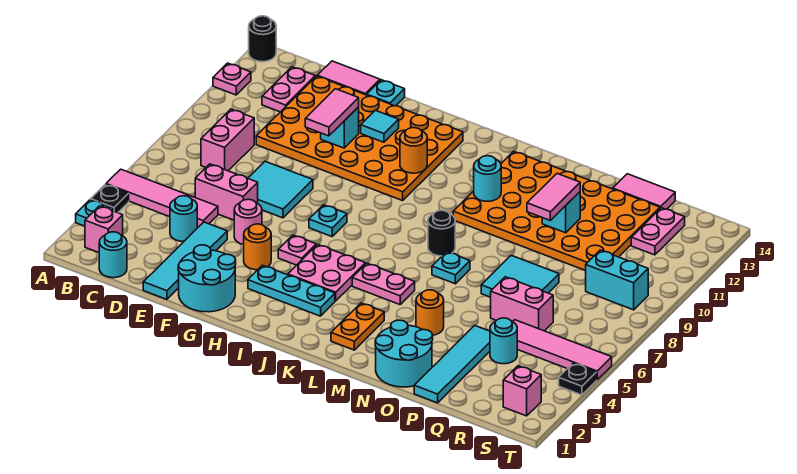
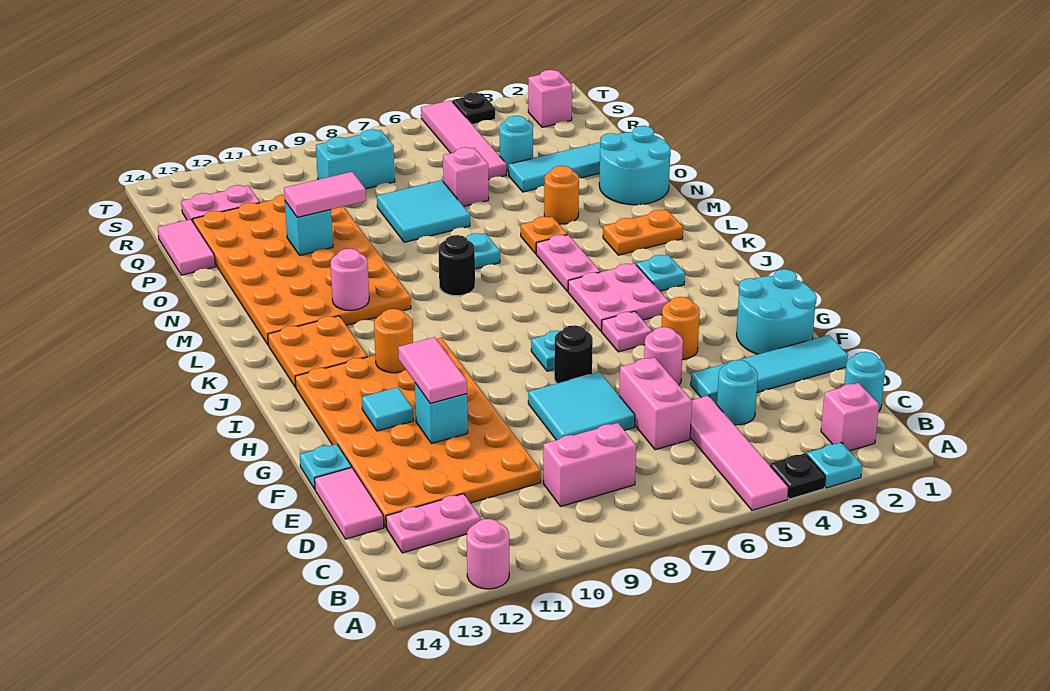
pink 1x1 plate [213,63,251,95] -> pink 1x1 round brick [467,519,509,589]
black 1x1 round brick [249,16,276,62] -> black 1x1 round brick moved to [554,325,593,383]
pink 1x2 tile [305,89,359,136] -> pink 1x2 tile turned to [398,337,467,403]
cyan 1x3 plate [248,265,335,316] -> cyan 1x1 plate [636,255,685,291]
none -> orange 2x2 plate [268,316,368,388]
cyan 1x1 round brick [474,156,501,201] -> pink 1x1 round brick [331,249,369,310]
none -> orange 1x1 plate [521,217,567,254]
pink 1x2 brick [490,277,553,331] -> pink 1x1 brick [443,147,489,206]
cyan 1x2 brick [586,250,648,310] -> cyan 1x2 brick turned to [316,129,395,189]

